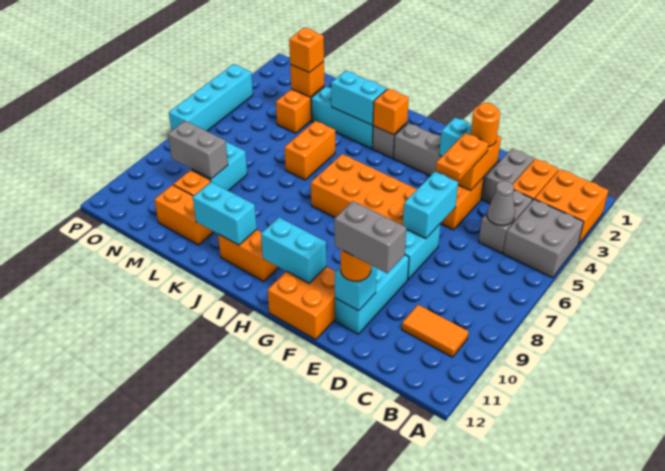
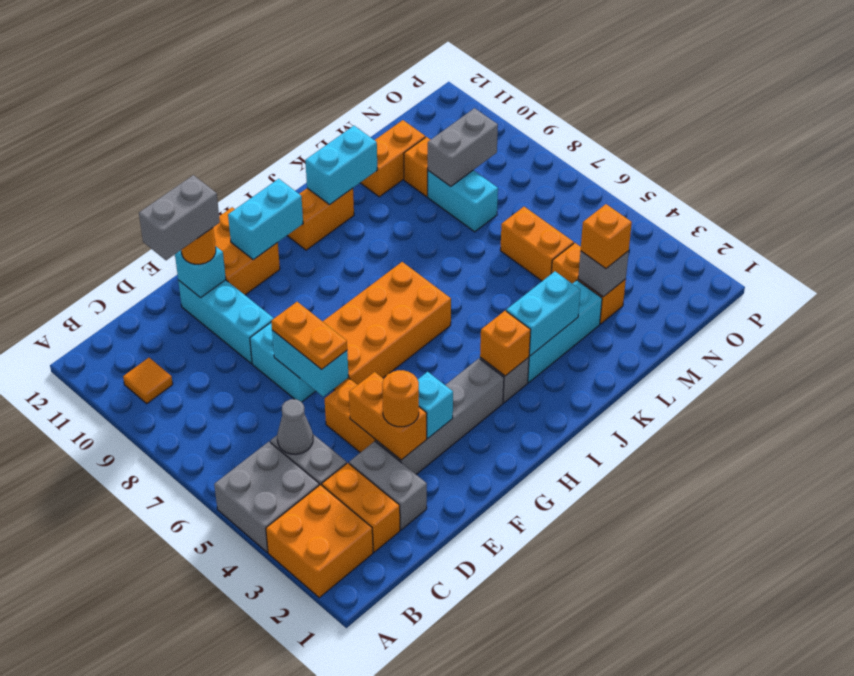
orange 1x2 tile [402,305,469,357] -> orange 1x1 tile [123,358,173,404]
orange 1x2 plate [436,133,489,181] -> orange 1x2 plate moved to [271,302,347,369]
orange 1x2 brick [284,121,335,180] -> orange 1x2 brick moved to [500,207,574,281]
orange 1x1 brick [290,61,324,97] -> grey 1x1 brick [578,251,629,297]
cyan 1x4 brick [169,64,253,131] -> none

